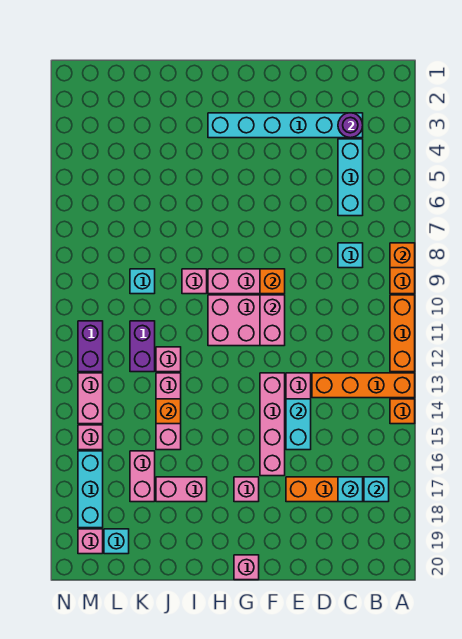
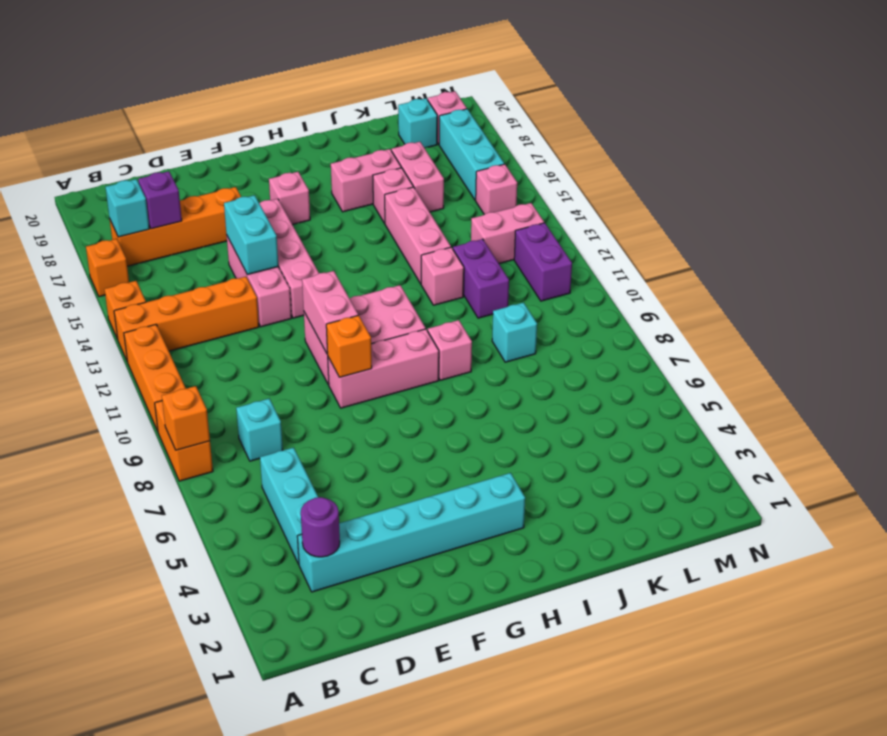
cyan 1x1 brick [338,477,363,502] -> purple 1x1 brick [138,171,182,229]
pink 1x1 brick [234,555,259,580] -> pink 1x1 brick moved to [373,168,413,223]
orange 1x1 brick [156,399,181,424] -> orange 1x1 brick moved to [86,239,129,297]
pink 1x2 brick [78,373,103,424] -> pink 1x2 brick turned to [471,203,544,264]

